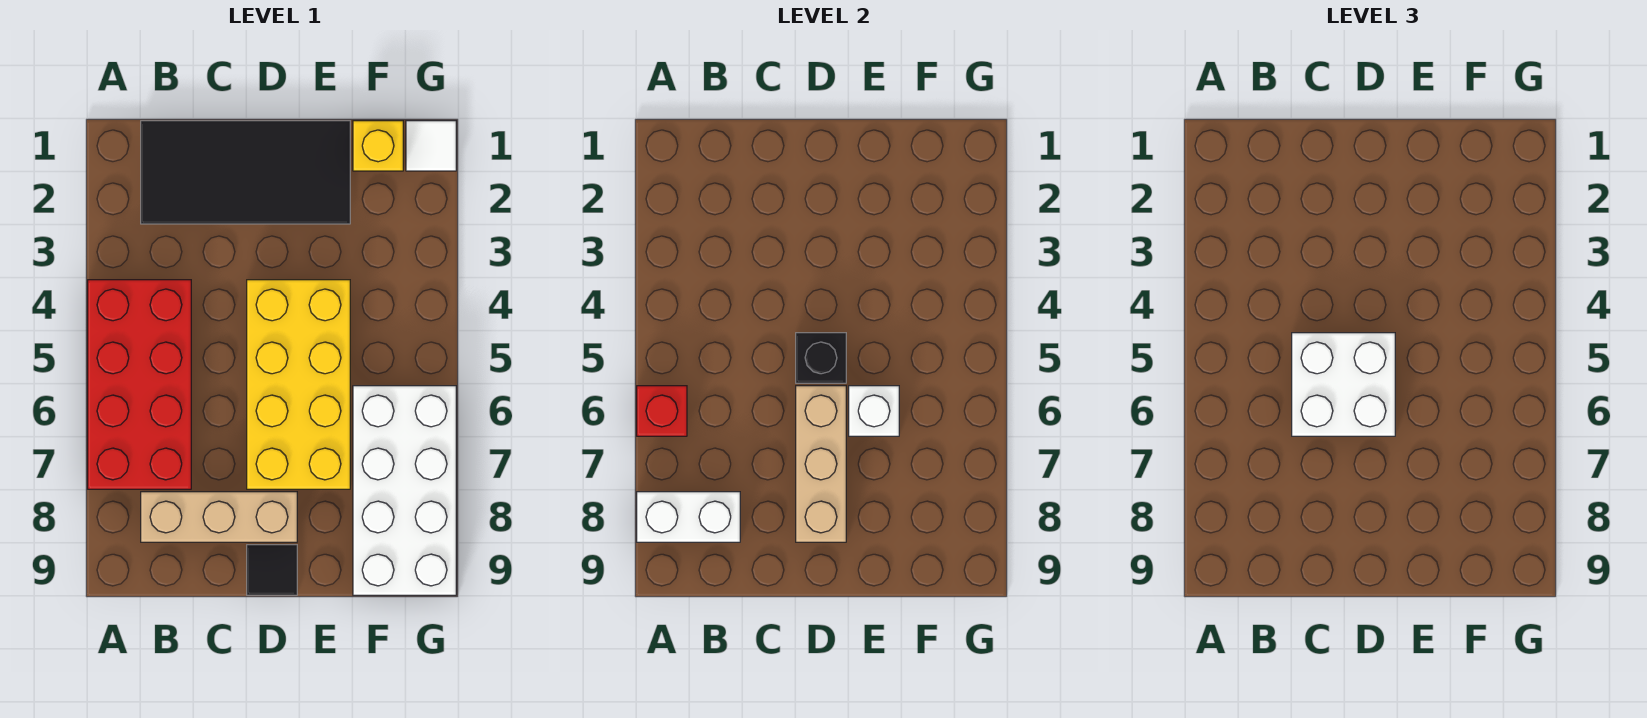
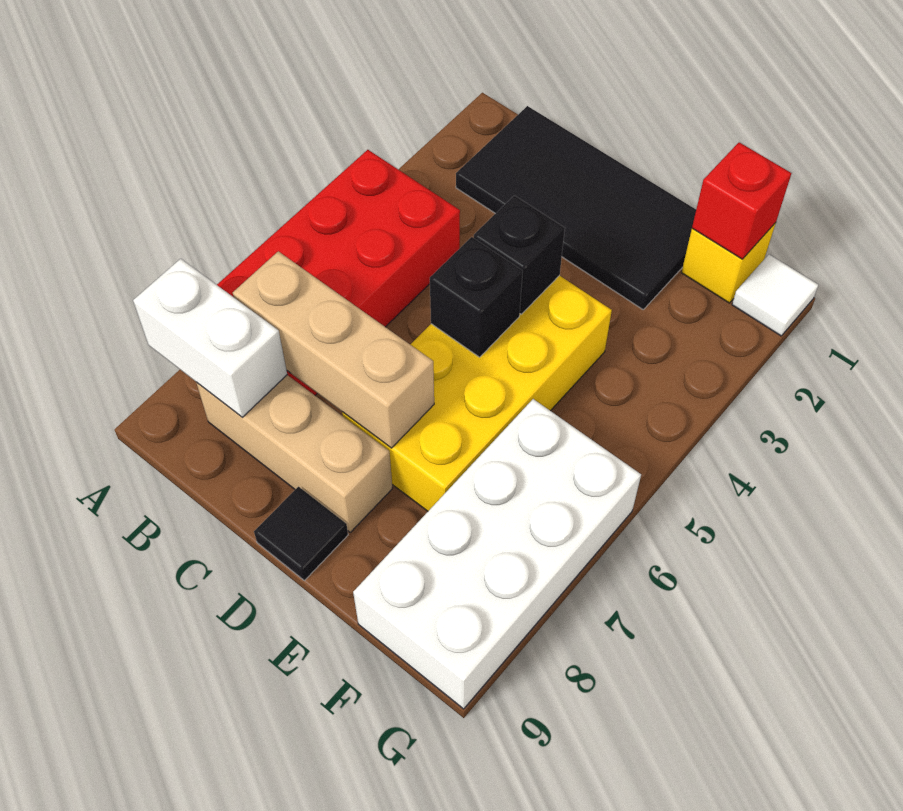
red 1x1 brick [637,386,687,436] -> red 1x1 brick moved to [692,142,791,259]
white 2x2 brick [1292,333,1395,436] -> none
none -> black 1x1 brick [474,196,565,314]
tan 1x3 brick [796,386,846,542] -> tan 1x3 brick turned to [233,251,434,448]
white 1x1 brick [849,386,899,436] -> none

